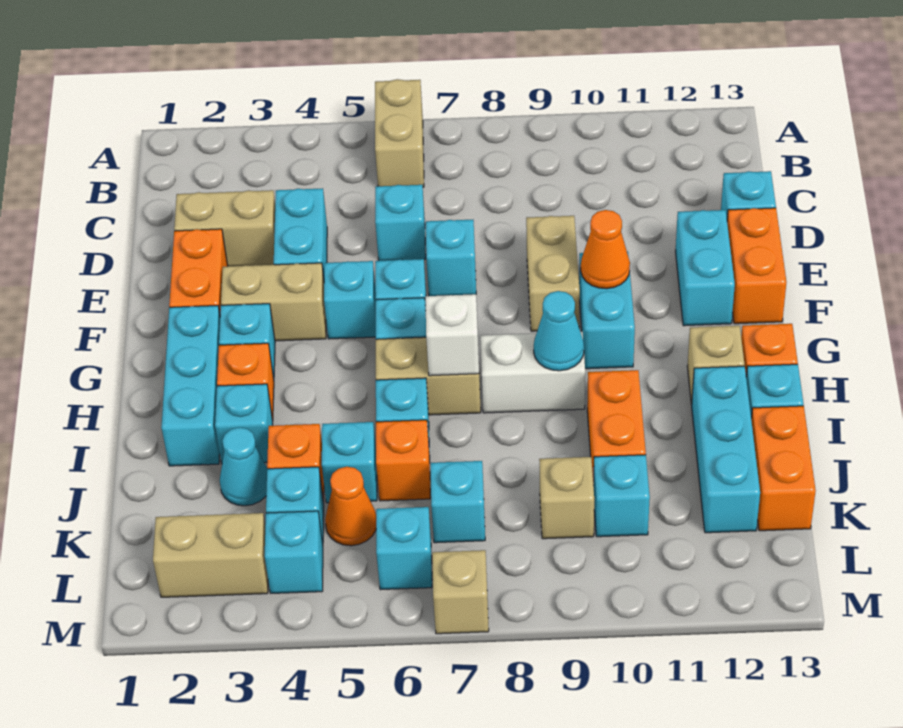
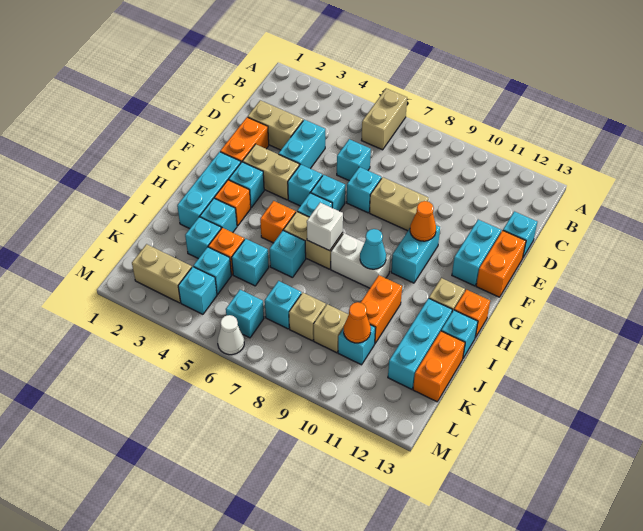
tan 1x2 brick [526,216,580,331] -> tan 1x2 brick turned to [370,177,429,231]
cyan 1x1 cone [220,427,267,506] -> cyan 1x1 brick [185,217,221,259]
orange 1x1 brick [376,420,430,501] -> orange 1x1 brick moved to [260,201,296,243]
orange 1x1 cone [325,467,376,546] -> orange 1x1 cone moved to [344,302,371,343]
none -> white 1x1 cone [218,315,244,355]
tan 1x1 brick [432,550,489,634] -> tan 1x1 brick moved to [289,293,326,341]

